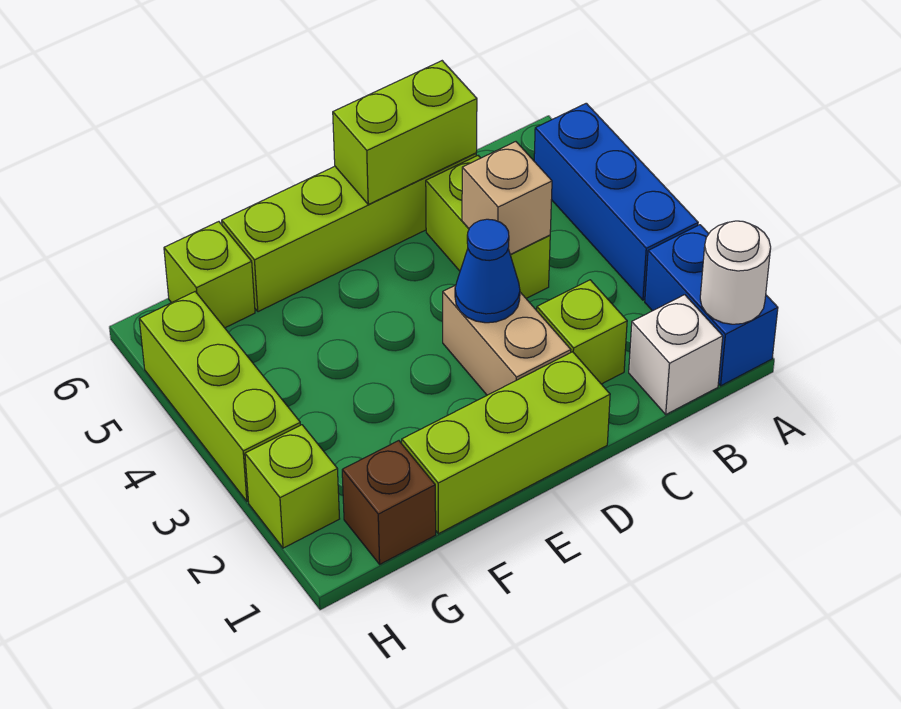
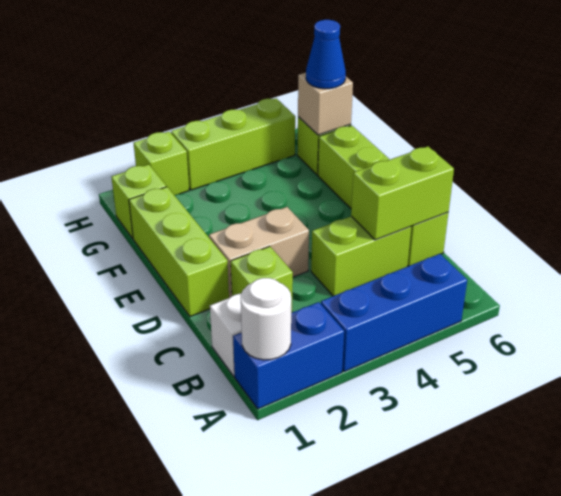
tan 1x1 brick [462,142,552,254] -> tan 1x1 brick moved to [298,73,353,135]
lime 1x2 brick [333,61,477,204] -> lime 1x2 brick turned to [351,146,454,240]
blue 1x1 cone [455,219,520,323] -> blue 1x1 cone moved to [306,20,346,89]
brown 1x1 brick [342,441,436,564] -> lime 1x1 brick [111,164,166,238]

